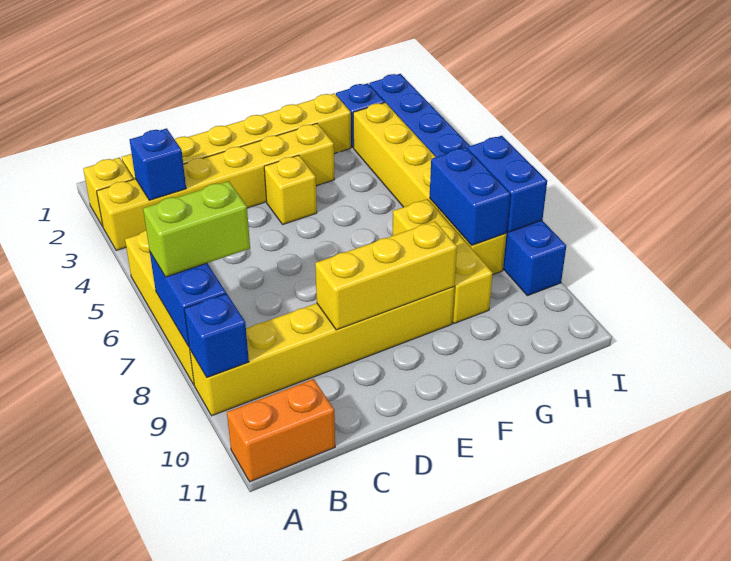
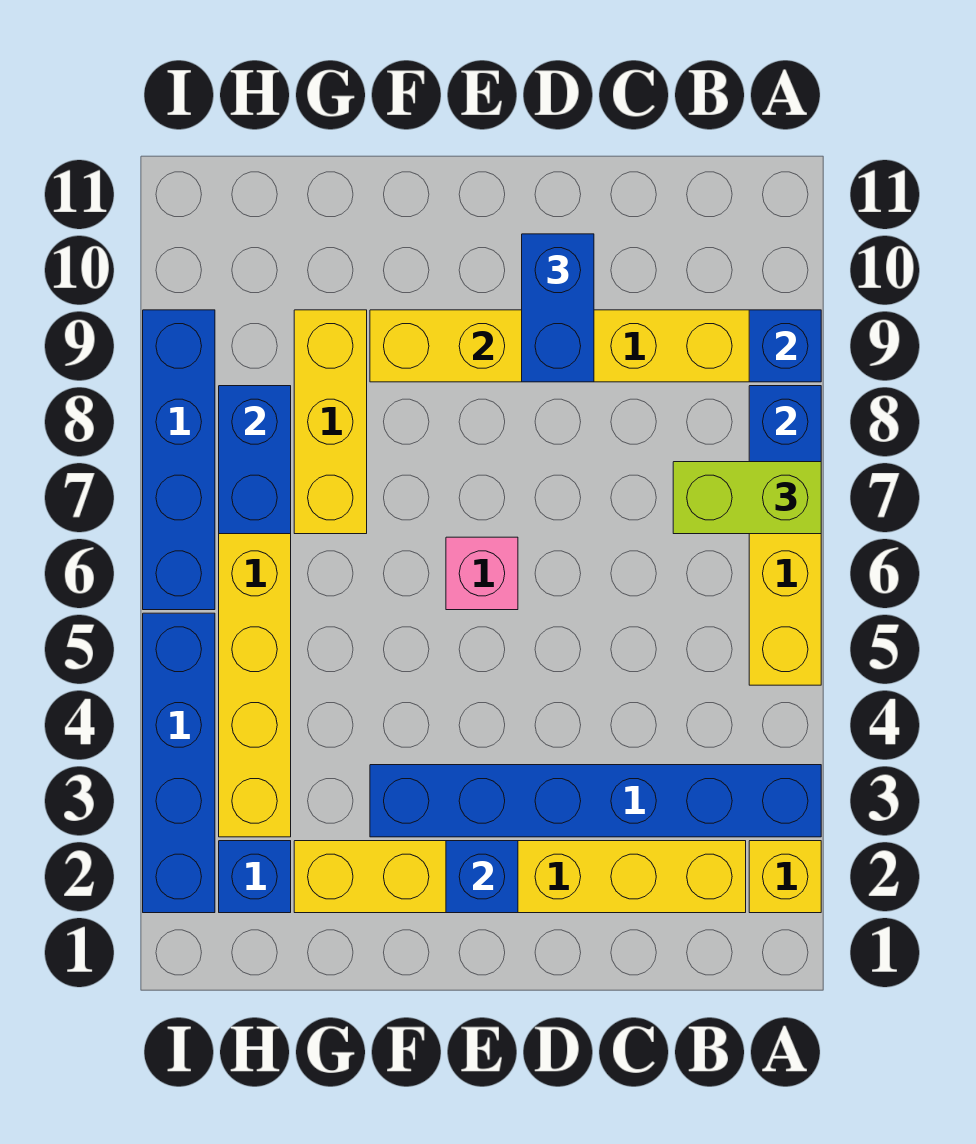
yellow 1x6 brick [97,124,334,251] -> blue 1x6 brick [370,765,821,837]
orange 1x2 brick [227,379,335,482] -> none
blue 1x1 brick [130,128,186,200] -> blue 1x1 brick moved to [446,841,518,913]
yellow 1x1 brick [264,155,317,224] -> none
none -> pink 1x1 brick [446,537,518,610]
blue 1x2 brick [468,136,547,232] -> blue 1x2 brick moved to [522,234,594,382]

